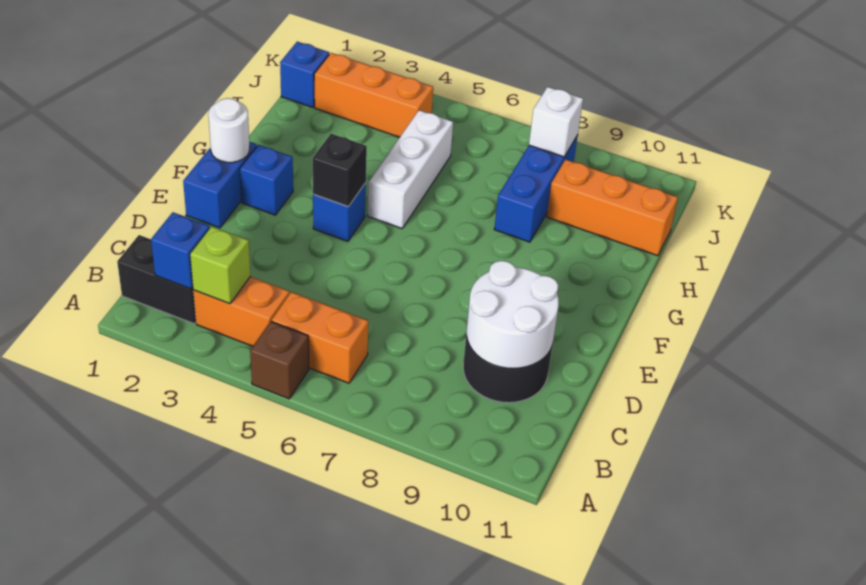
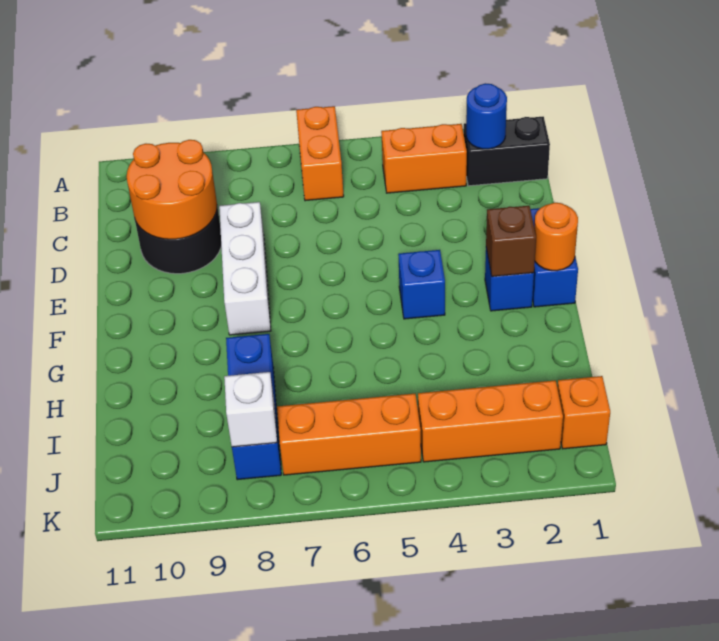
brown 1x1 brick [250,321,309,399] -> brown 1x1 brick moved to [486,206,536,277]
blue 1x1 brick [151,212,210,289] -> blue 1x1 round brick [466,83,507,149]
lime 1x1 brick [190,227,250,304] -> none
orange 1x2 brick [272,292,368,383] -> orange 1x2 brick turned to [296,106,344,201]
white 2x2 round brick [467,261,559,369] -> orange 2x2 round brick [127,140,217,239]
white 1x1 round brick [208,98,250,163] -> orange 1x1 round brick [534,203,578,271]
black 1x1 brick [313,134,367,207] -> none
white 1x3 brick [368,110,453,228] -> white 1x3 brick moved to [219,202,271,335]
orange 1x3 brick [547,159,678,256] -> orange 1x3 brick moved to [277,394,421,475]
blue 1x1 brick [280,42,329,108] -> orange 1x1 brick [557,376,610,449]

